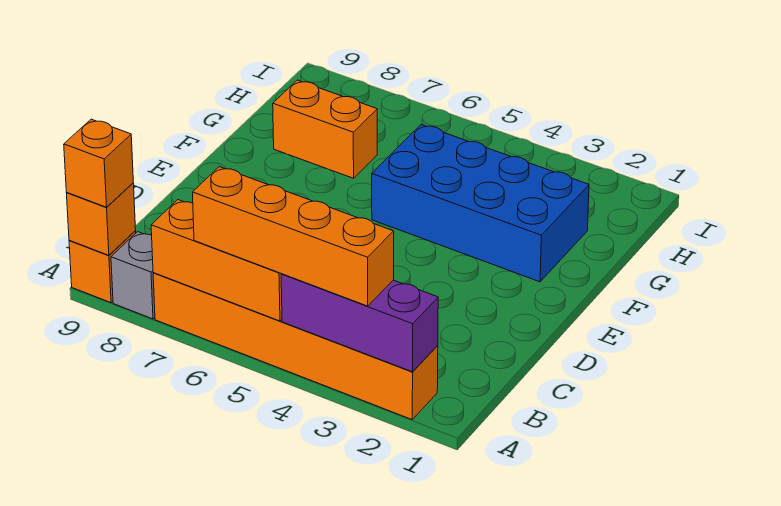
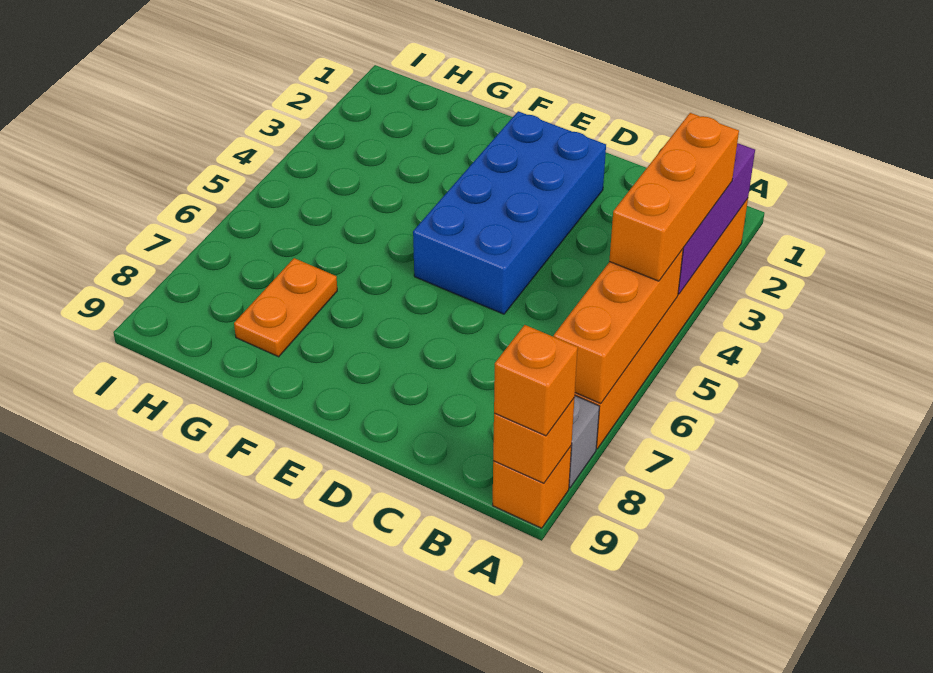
orange 1x4 brick [193,167,394,306] -> orange 1x3 brick [609,113,739,281]
blue 2x4 brick [372,125,589,282] -> blue 2x4 brick moved to [413,111,606,314]
orange 1x2 brick [273,80,377,178] -> orange 1x2 plate [234,258,337,357]

